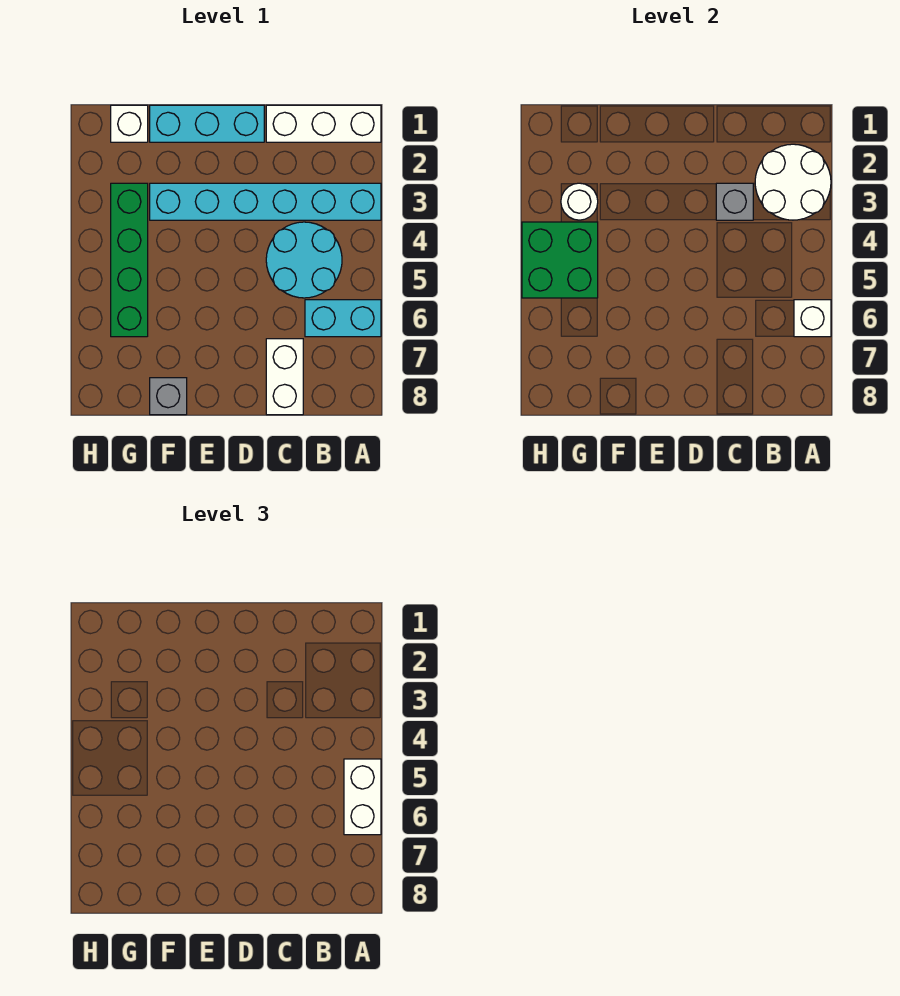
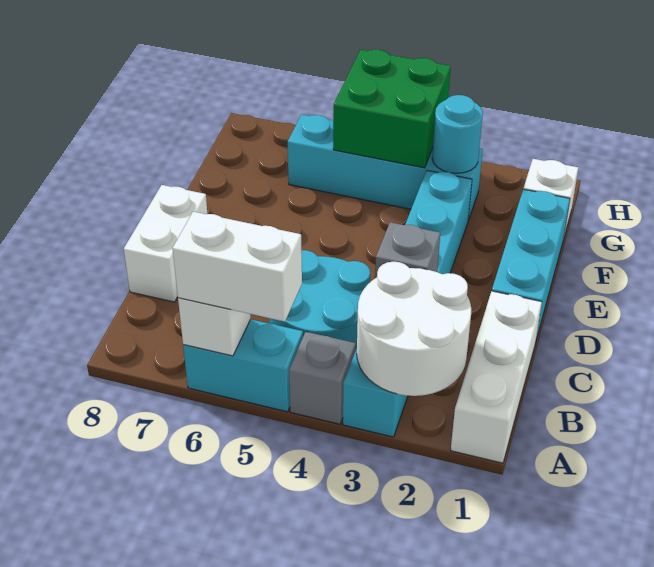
cyan 1x2 brick [305,300,381,337] -> cyan 1x2 brick turned to [183,319,303,412]
white 1x2 brick [266,339,303,415] -> white 1x2 brick turned to [124,185,207,302]
grey 1x1 brick [150,378,187,415] -> grey 1x1 brick moved to [289,332,356,424]
green 1x4 brick [111,183,148,337] -> cyan 1x4 brick [288,114,483,220]
white 1x1 round brick [561,183,598,220] -> cyan 1x1 round brick [432,95,483,173]

